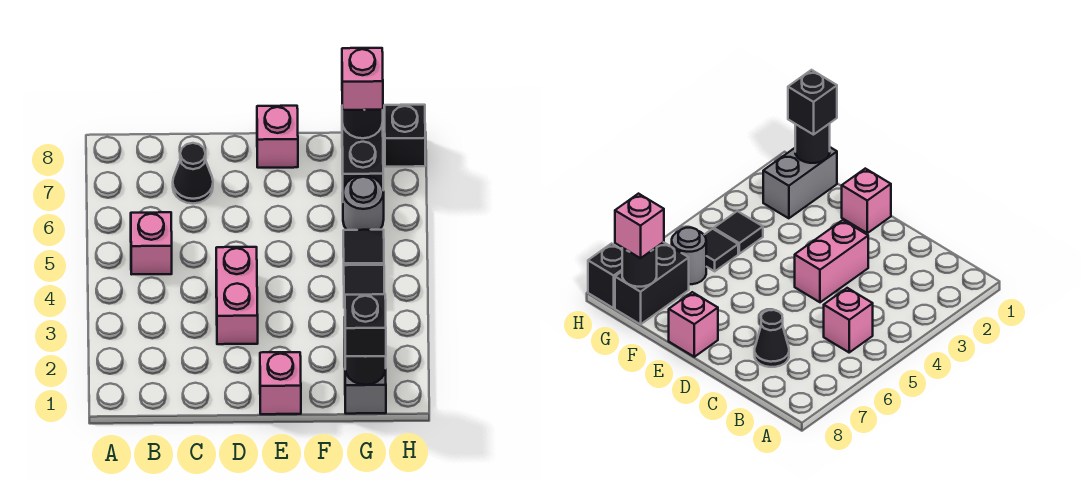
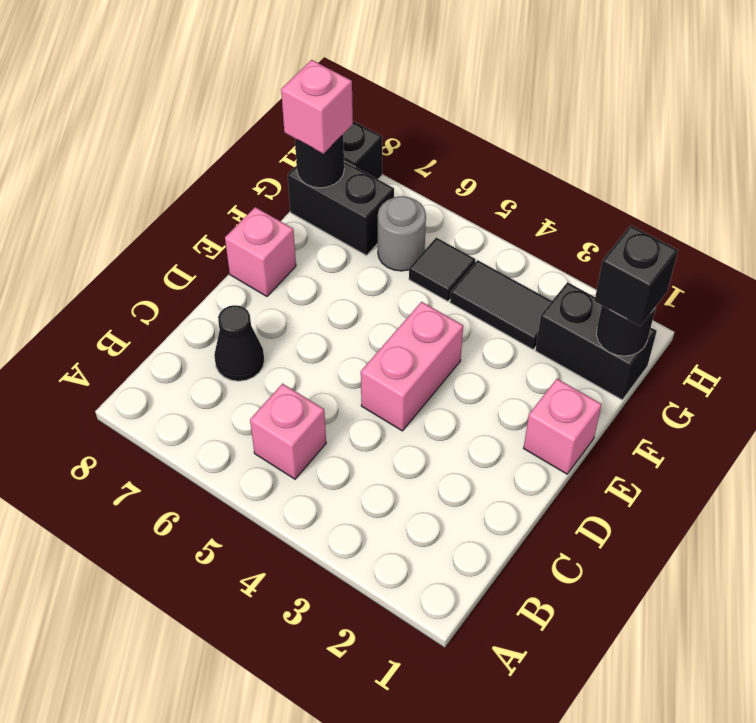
pink 1x2 brick [216,247,258,344] -> pink 1x2 brick turned to [361,302,463,431]
grey 1x2 brick [345,369,386,414] -> black 1x2 brick [535,282,657,400]
black 1x1 tile [344,265,385,308] -> black 1x2 tile [450,260,552,349]

